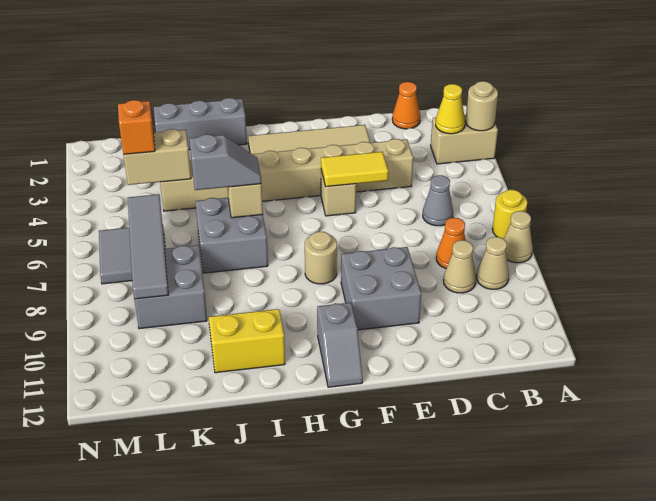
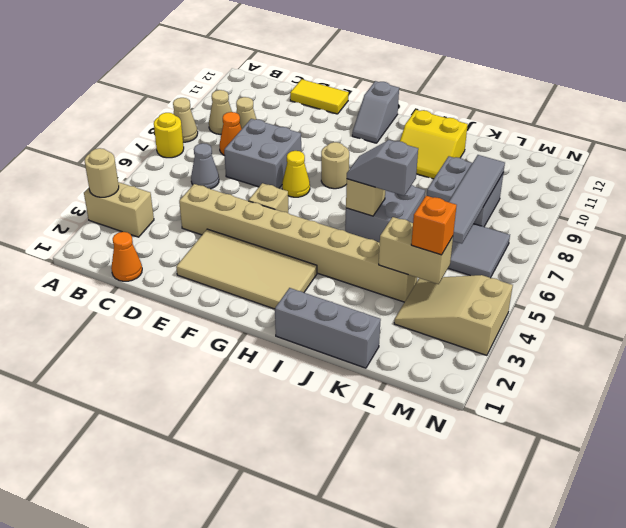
yellow 1x1 cone [436,84,465,134] -> yellow 1x1 cone moved to [282,151,310,197]
yellow 1x2 tile [321,152,388,187] -> yellow 1x2 tile moved to [290,79,349,114]
grey 2x2 brick [341,247,421,330] -> grey 2x2 brick moved to [224,119,301,188]
grey 1x2 slope [317,303,363,387] -> grey 1x2 slope turned to [352,81,399,143]
none -> tan 2x3 slope [394,275,513,355]

